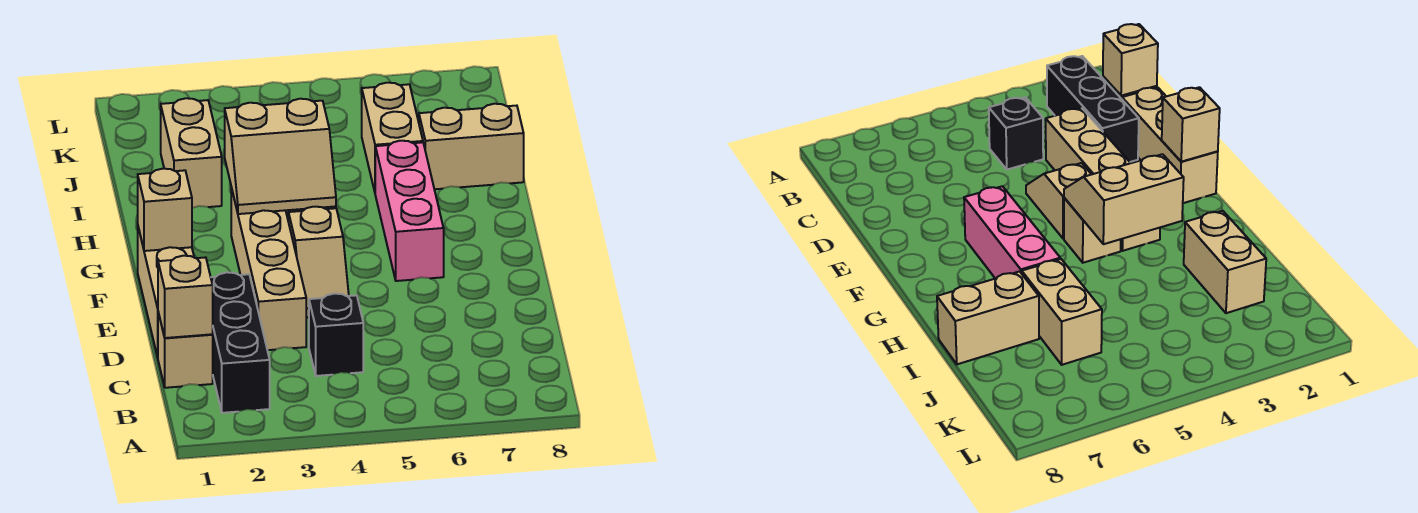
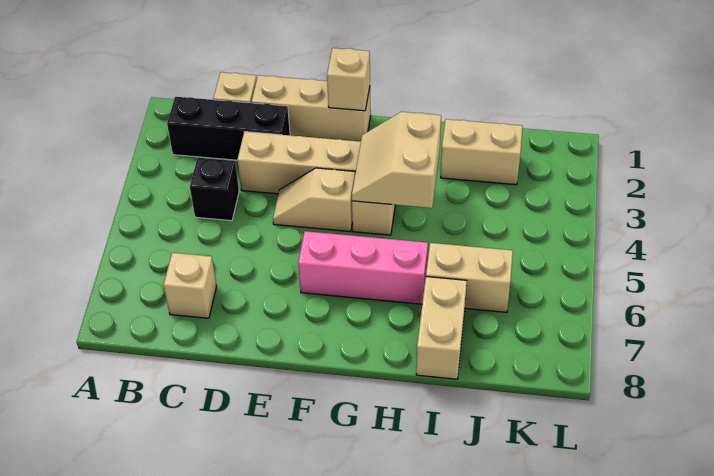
tan 1x1 brick [158,256,213,338] -> tan 1x1 brick moved to [163,253,217,318]

